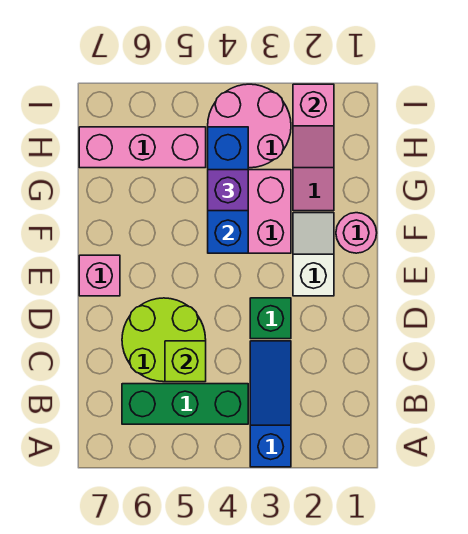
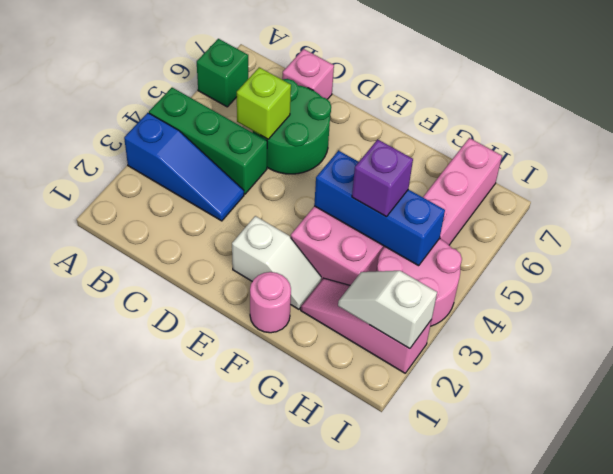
green 1x3 brick [122,384,248,424] -> green 1x3 brick turned to [149,88,267,194]
lime 2x2 round brick [122,298,206,382] -> green 2x2 round brick [253,79,331,174]
green 1x1 brick [250,298,291,339] -> green 1x1 brick moved to [197,39,248,107]
pink 1x1 brick [79,255,120,296] -> pink 1x1 brick moved to [282,49,334,99]
pink 1x2 slope [293,84,334,168] -> white 1x2 slope [338,271,437,349]

